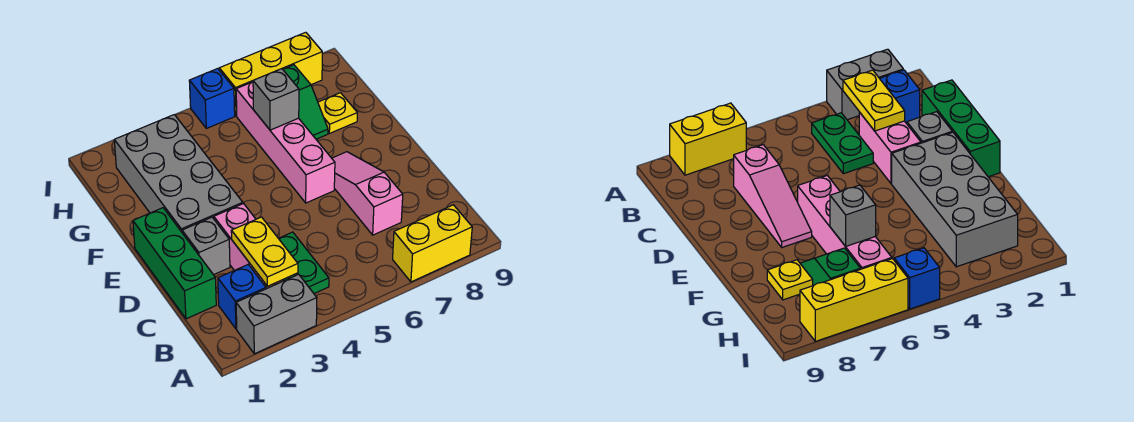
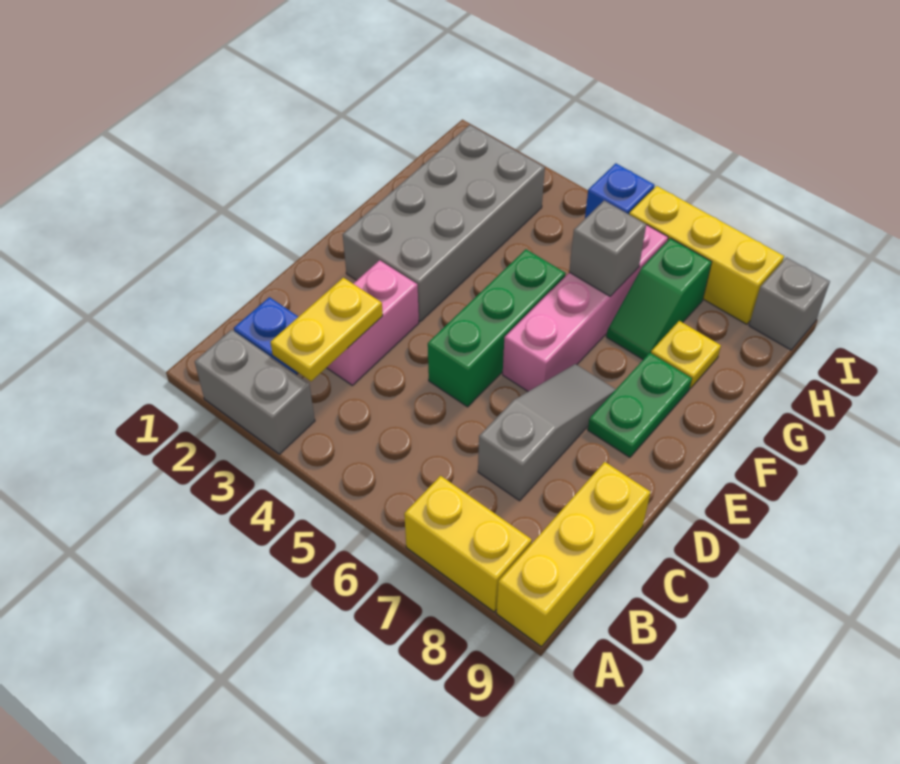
none -> yellow 1x3 brick [497,462,651,647]
green 1x2 plate [278,232,329,294] -> green 1x2 plate moved to [588,353,692,457]
green 1x3 brick [133,208,216,319] -> green 1x3 brick moved to [428,249,566,407]
pink 1x3 slope [332,152,403,235] -> grey 1x3 slope [478,364,616,501]
grey 1x1 brick [182,217,230,275] -> grey 1x1 brick moved to [749,257,830,350]

